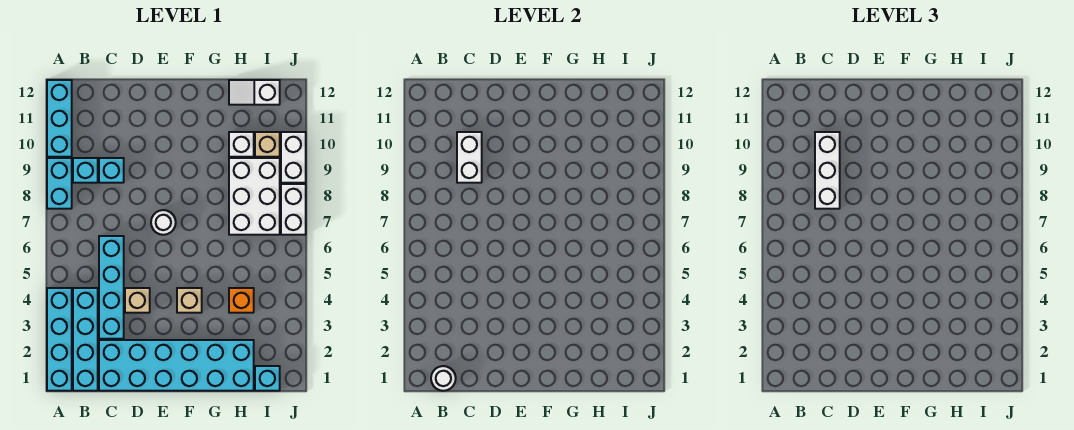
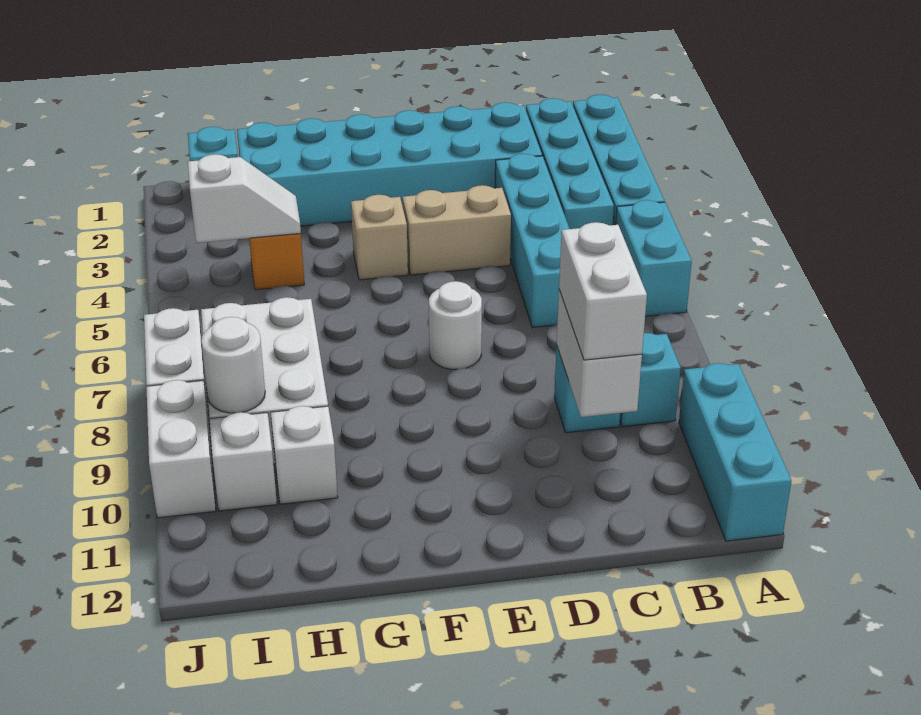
cyan 1x2 brick [47,158,72,209] -> cyan 1x2 brick moved to [616,200,692,316]
white 1x1 round brick [431,366,456,391] -> white 1x1 round brick moved to [201,317,265,413]
white 1x3 brick [815,132,840,209] -> white 1x2 brick [559,222,647,360]
tan 1x1 brick [125,288,150,313] -> tan 1x2 brick [403,185,511,275]
white 1x2 slope [229,80,280,105] -> white 1x2 slope moved to [188,154,301,243]
tan 1x1 brick [255,132,280,157] -> white 1x1 brick [210,412,277,511]

